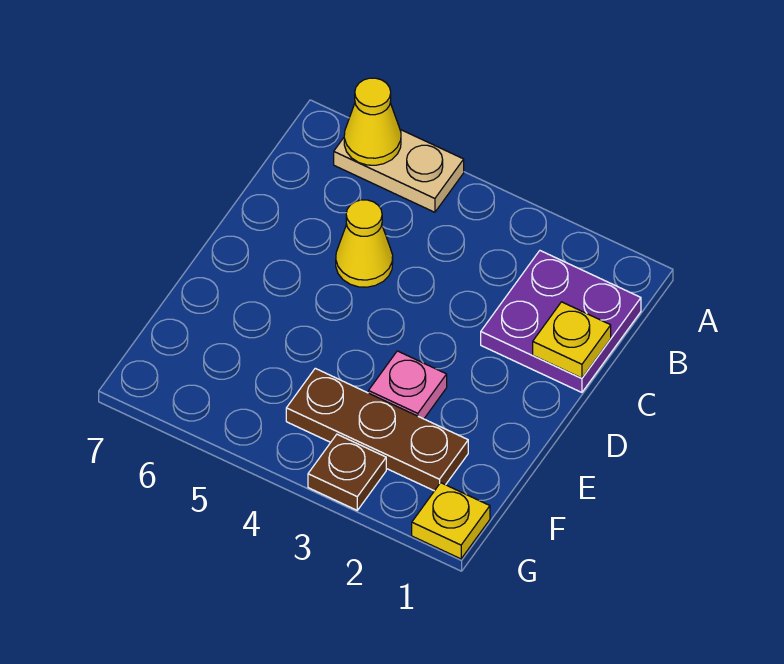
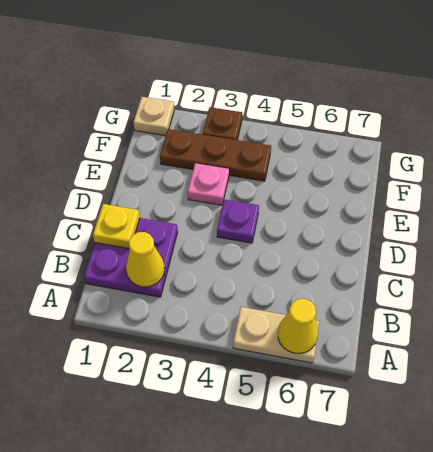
yellow 1x1 cone [336,200,393,287] -> yellow 1x1 cone moved to [126,232,165,287]
none -> purple 1x1 plate [217,199,259,243]
yellow 1x1 plate [412,483,490,559] -> tan 1x1 plate [133,97,174,136]

